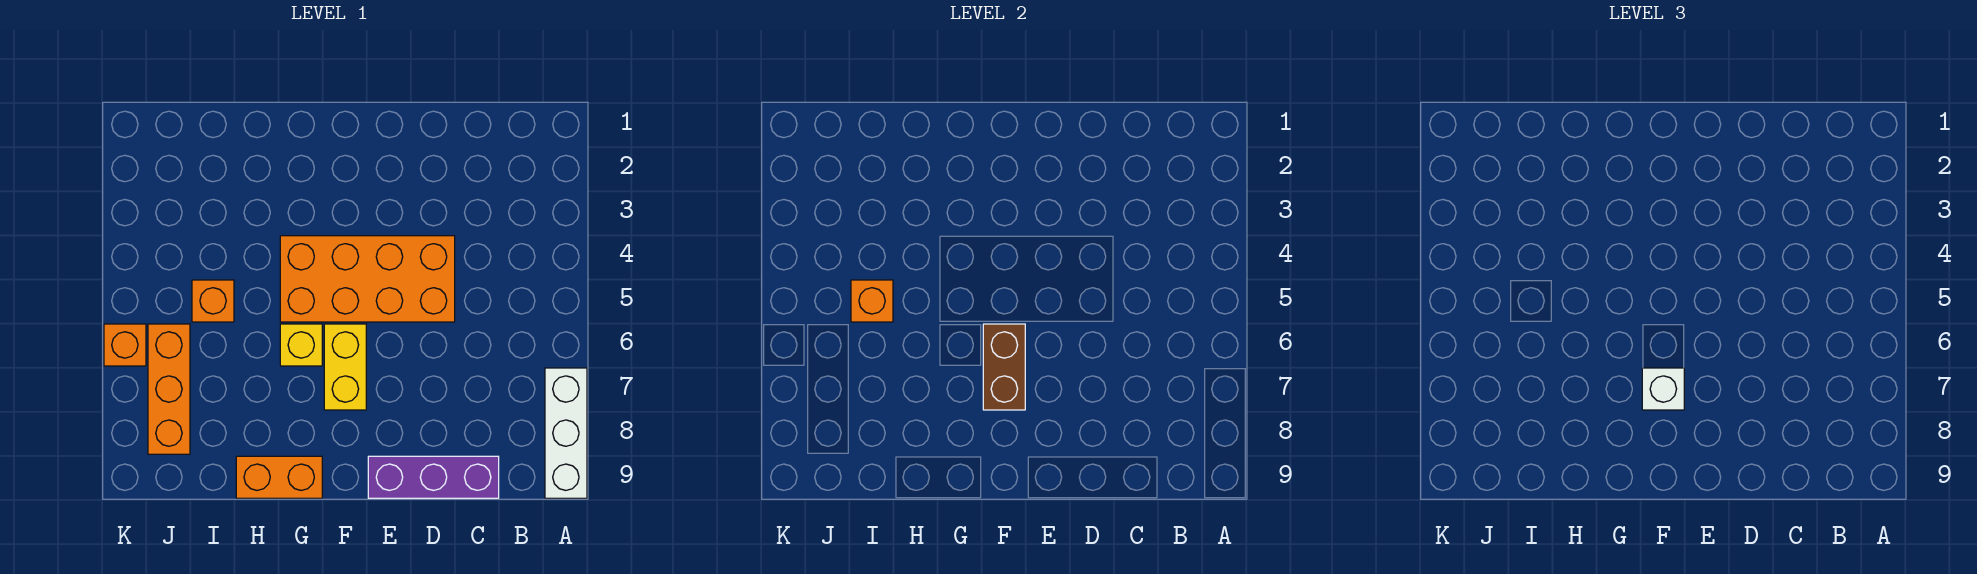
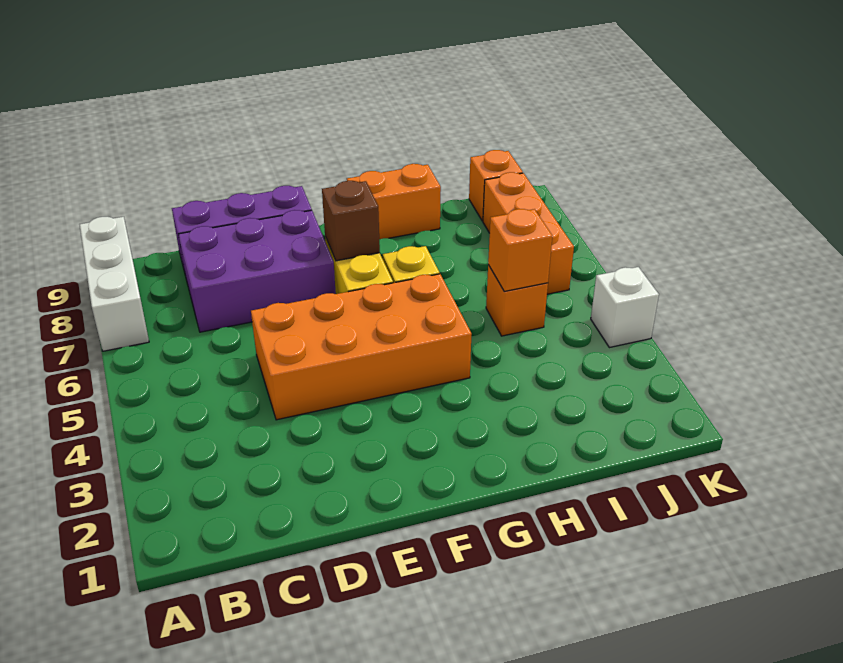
none -> purple 2x3 brick [178,210,336,332]
brown 1x2 brick [983,324,1025,410] -> brown 1x1 brick [322,181,380,261]
white 1x1 brick [1642,368,1684,410] -> white 1x1 brick moved to [591,267,659,348]
orange 1x1 brick [104,324,146,366] -> orange 1x1 brick moved to [469,150,523,221]

